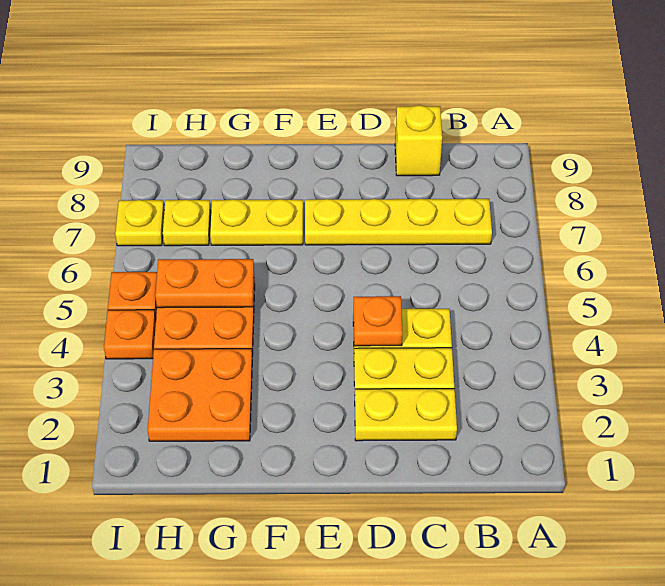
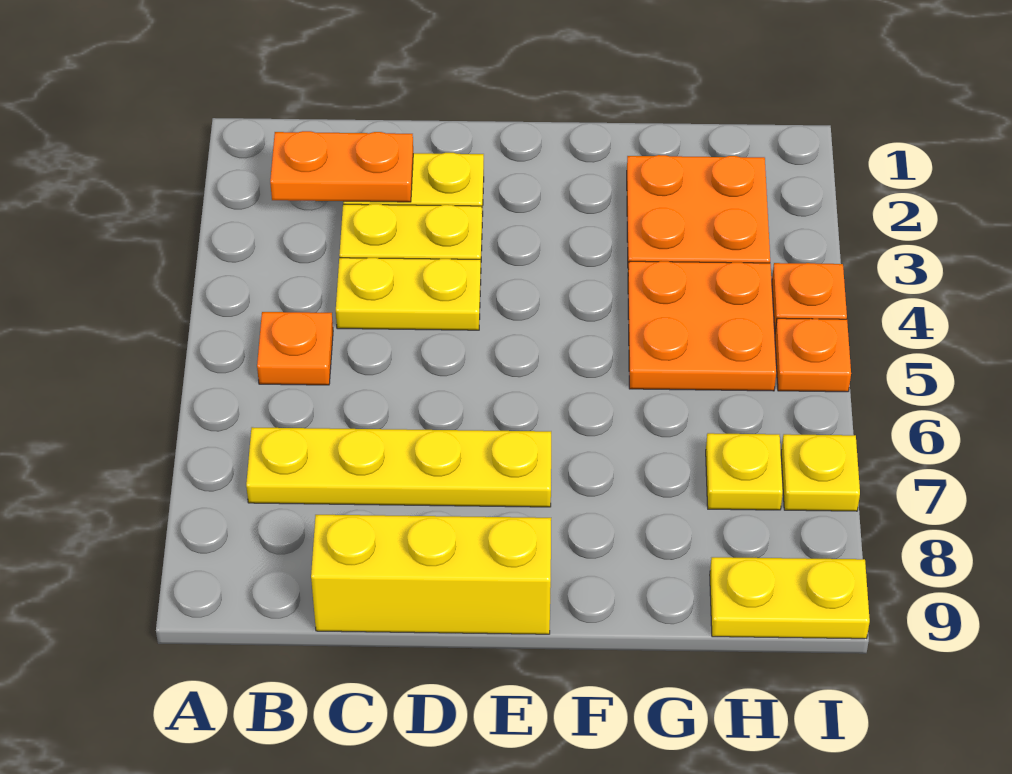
yellow 1x1 brick [395,105,442,176] -> yellow 1x3 brick [311,515,551,634]
orange 1x1 plate [354,296,402,346] -> orange 1x1 plate moved to [257,312,333,385]
yellow 1x2 plate [210,199,303,245] -> yellow 1x2 plate moved to [710,557,870,639]
orange 1x2 plate [155,259,254,308] -> orange 1x2 plate moved to [270,131,413,202]

